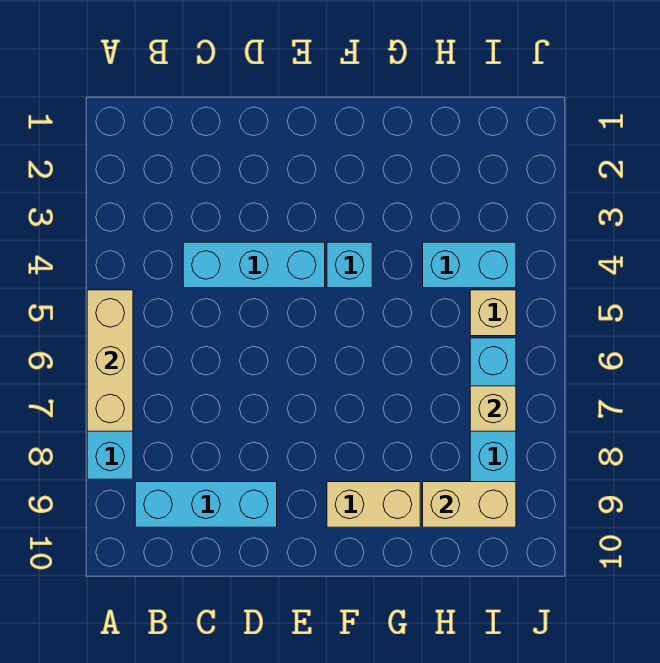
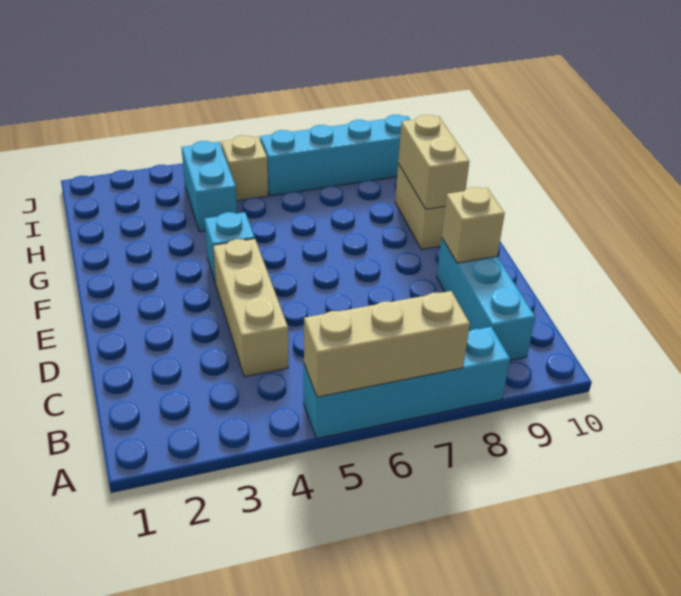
cyan 1x3 brick [183,242,325,288] -> tan 1x3 brick [213,239,288,377]
tan 1x2 brick [423,482,516,527] -> tan 1x2 brick moved to [398,115,469,209]
tan 1x1 brick [470,386,516,431] -> tan 1x1 brick moved to [442,187,505,263]

